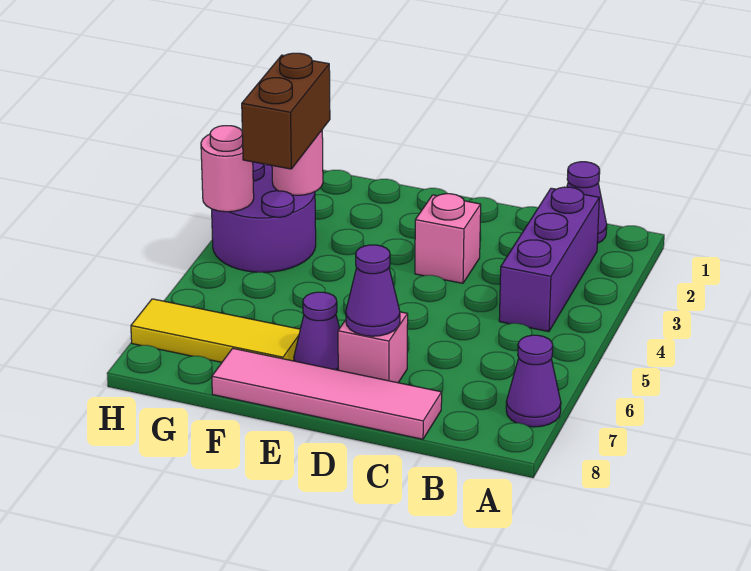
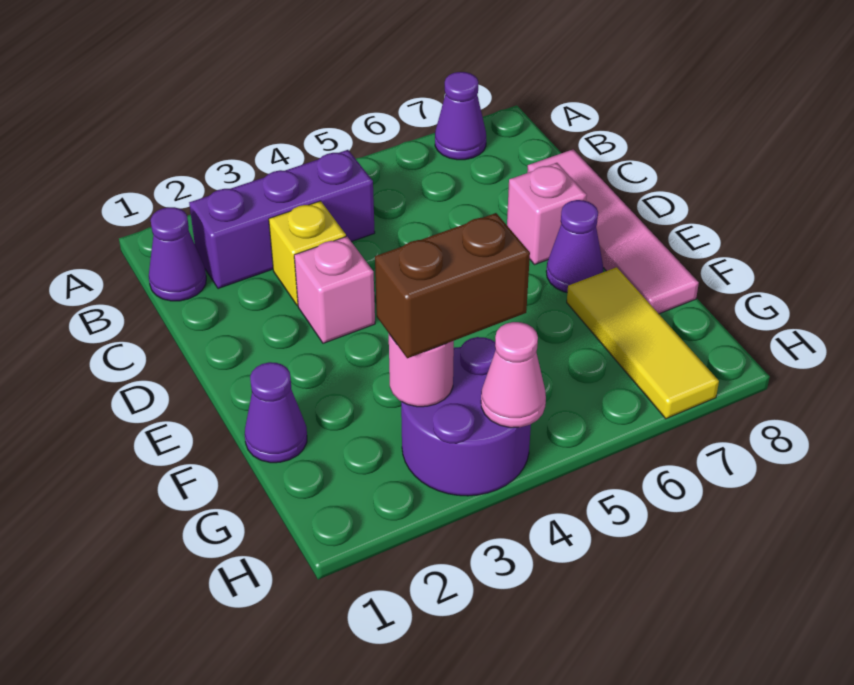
none -> yellow 1x1 brick [269,201,346,306]
purple 1x1 cone [346,245,400,336] -> purple 1x1 cone moved to [245,362,307,463]
pink 1x1 round brick [201,126,254,212] -> pink 1x1 cone [481,322,546,428]

